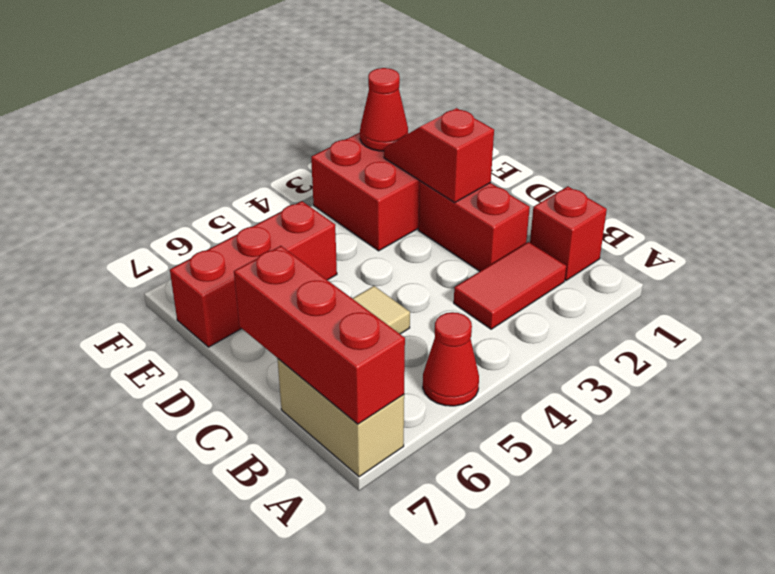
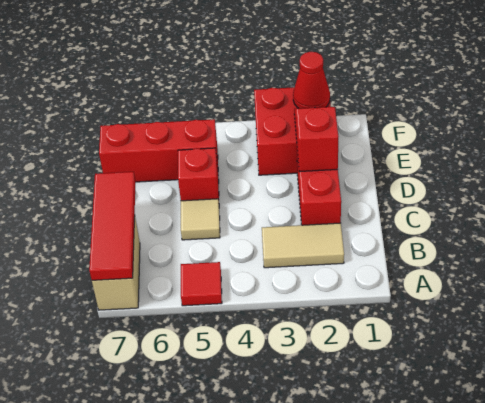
red 1x1 cone [423,312,479,406] -> red 1x1 tile [181,262,222,306]
red 1x3 brick [234,246,405,424] -> red 1x3 tile [89,172,136,280]
red 1x1 brick [530,186,607,280] -> red 1x1 brick moved to [178,148,219,201]
red 1x2 tile [454,242,566,329] -> tan 1x2 tile [262,223,344,268]

